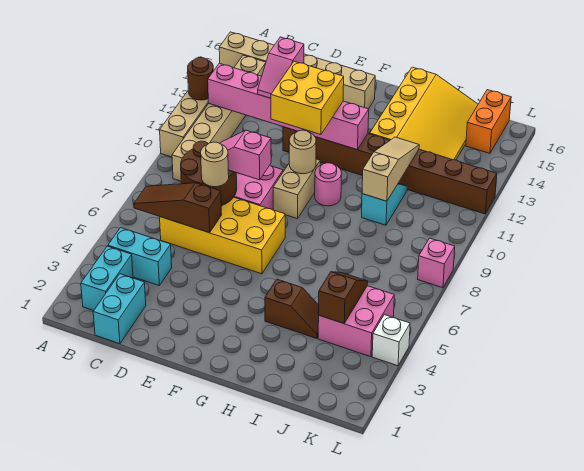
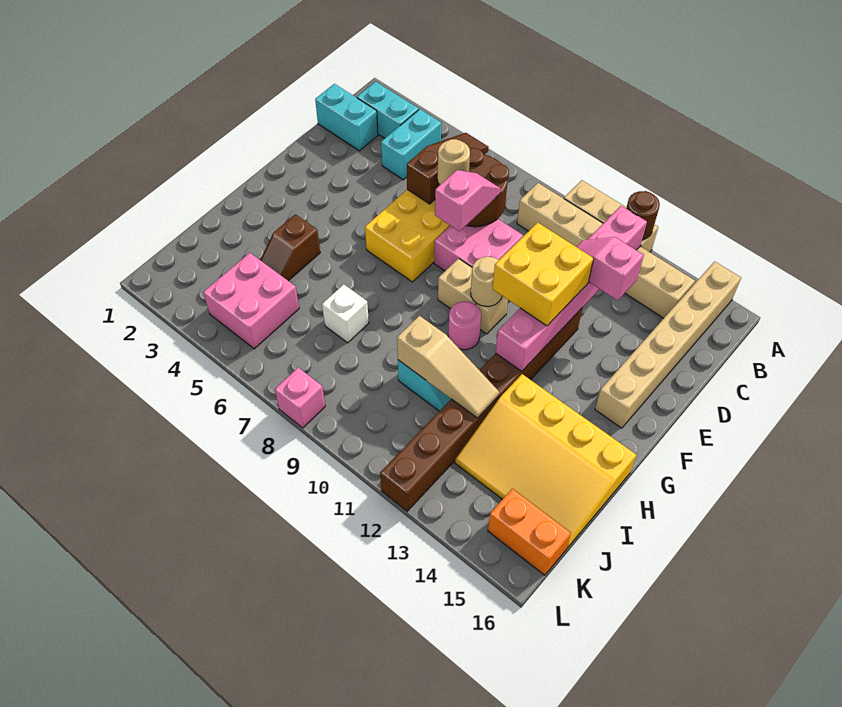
brown 1x2 slope [319,272,368,323] -> none
white 1x1 brick [372,315,410,366] -> white 1x1 brick moved to [322,284,369,343]

